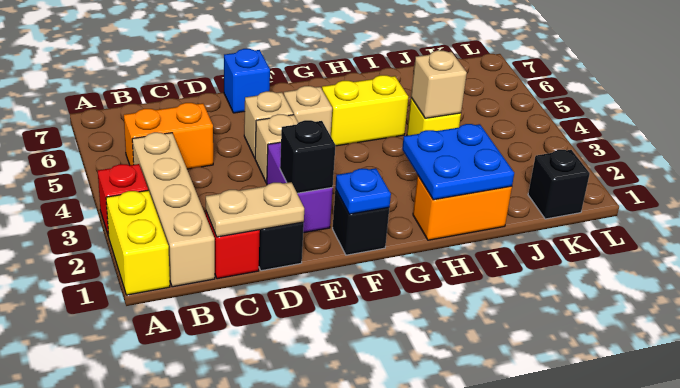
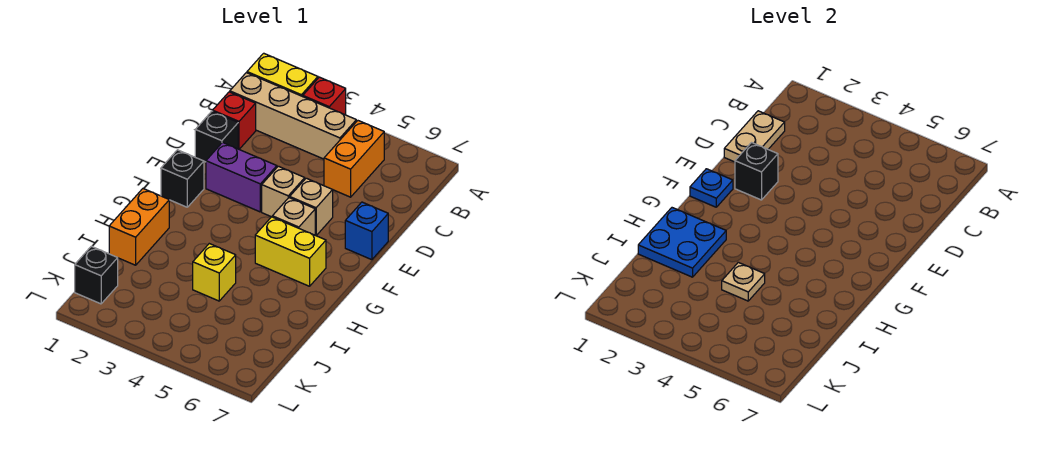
yellow 1x2 brick [322,75,408,146] -> yellow 1x2 brick turned to [255,217,326,286]
tan 1x1 brick [411,50,467,118] -> tan 1x1 plate [722,262,765,301]

